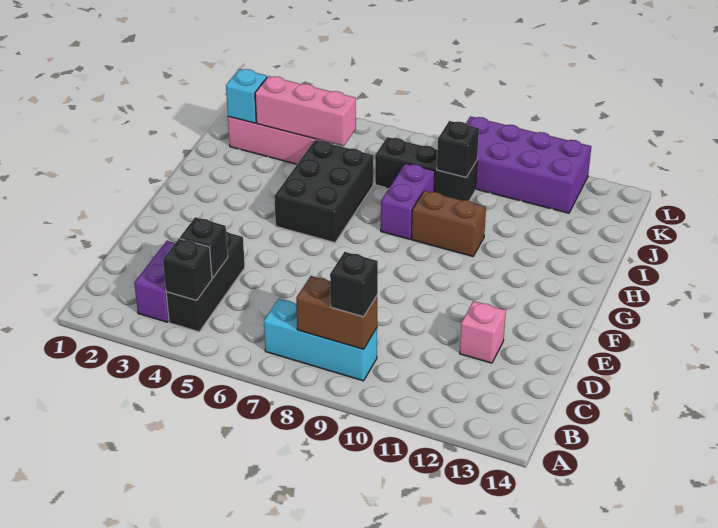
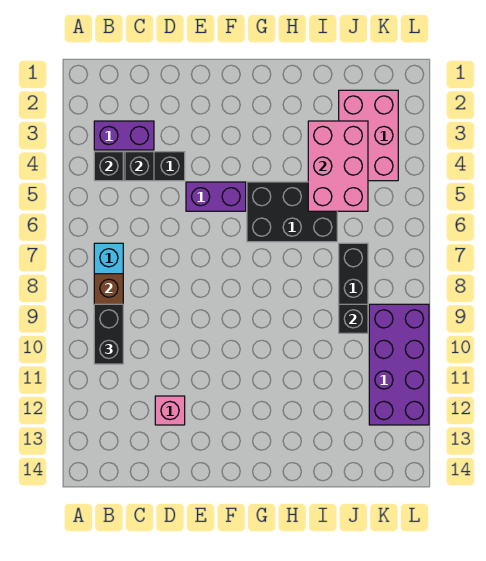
black 1x1 brick [330,252,378,317] -> black 1x2 brick [94,304,123,364]
purple 1x2 brick [381,163,435,239] -> purple 1x2 brick moved to [186,182,246,211]
brown 1x2 brick [412,191,486,256] -> none
cyan 1x1 brick [226,69,267,123] -> none
pink 1x3 brick [255,76,356,146] -> pink 2x3 brick [308,121,368,211]

